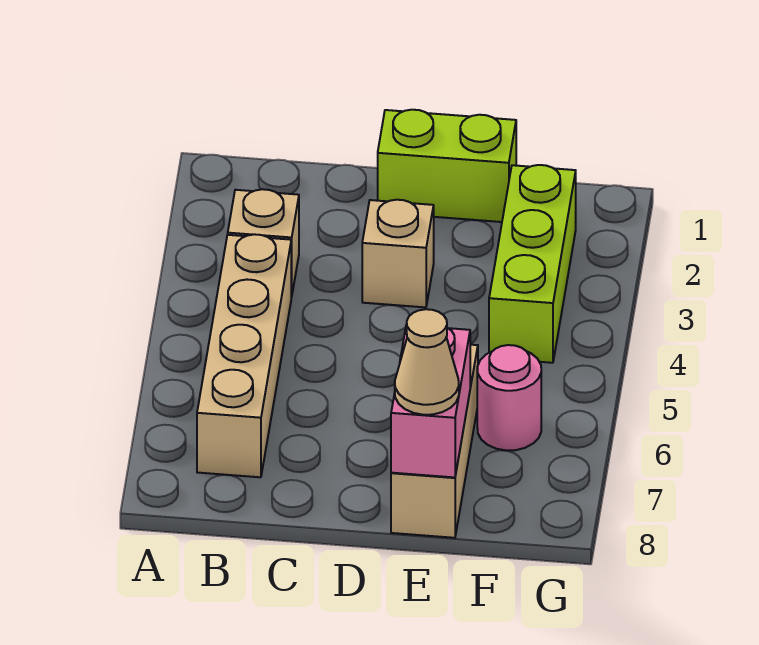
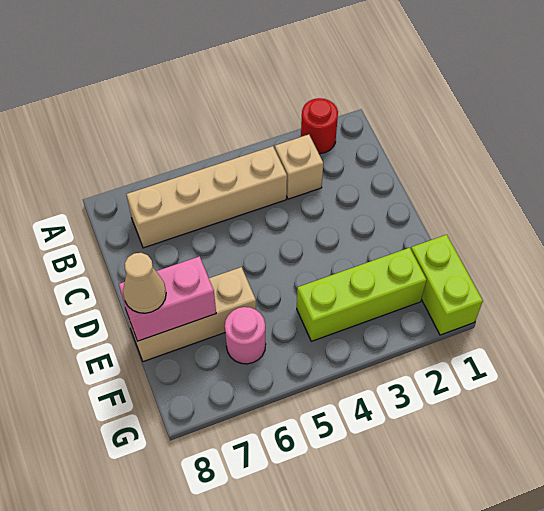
none -> red 1x1 round brick [301,98,338,154]
lime 1x2 brick [378,110,516,222] -> lime 1x2 brick moved to [411,235,483,335]
tan 1x1 brick [362,200,434,307] -> none

